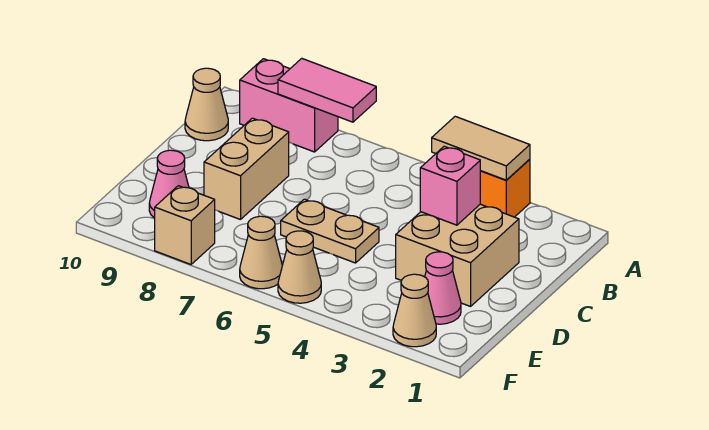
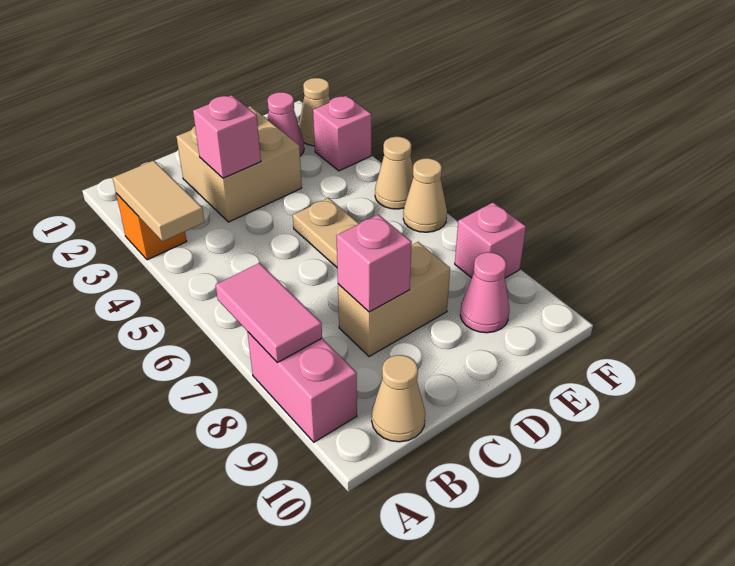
none -> pink 1x1 brick [336,214,412,312]
none -> pink 1x1 brick [313,96,371,171]
tan 1x1 brick [155,186,215,264] -> pink 1x1 brick [455,202,526,278]

